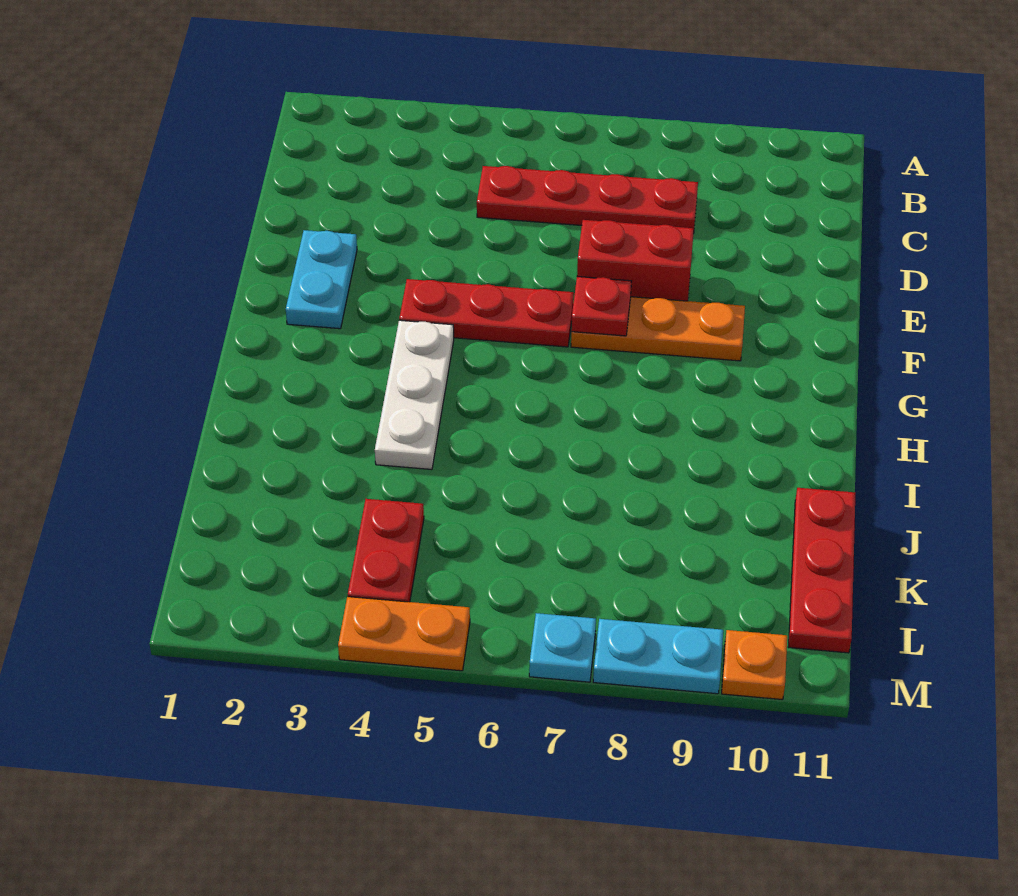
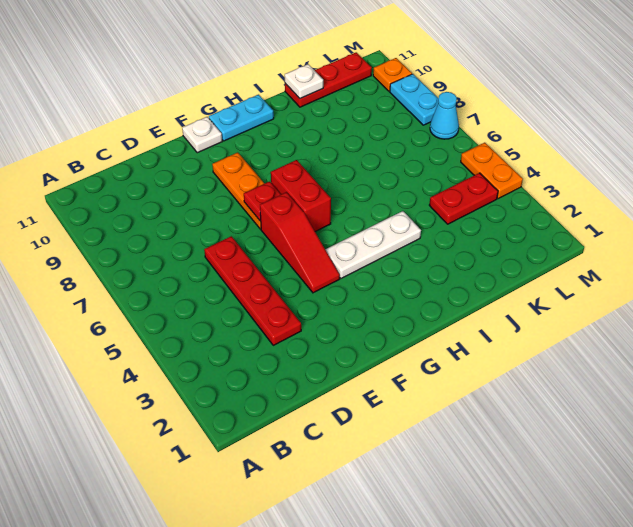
red 1x4 plate [477,166,698,234] -> red 1x4 plate moved to [204,236,301,345]
cyan 1x2 plate [286,230,357,329] -> cyan 1x2 plate moved to [209,95,274,141]
red 1x2 brick [577,220,694,301] -> red 1x2 brick moved to [271,160,331,232]
red 1x3 plate [399,279,574,347] -> red 1x3 slope [260,192,340,293]
none -> white 1x1 plate [182,117,222,153]
none -> white 1x1 plate [285,64,323,99]
cyan 1x1 plate [529,613,596,682] -> cyan 1x1 cone [430,92,459,139]

